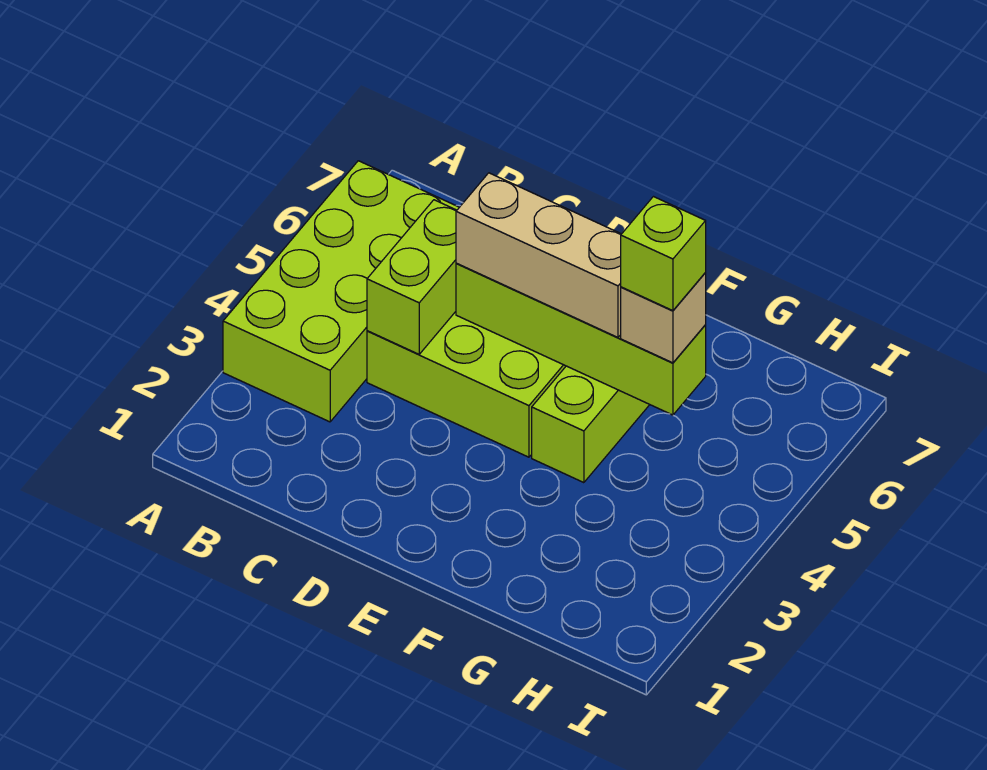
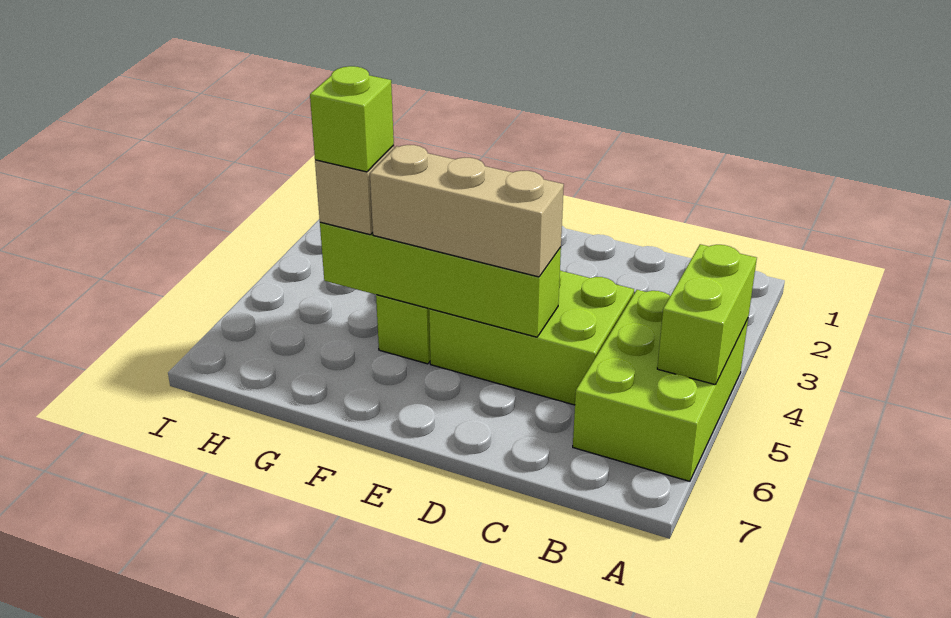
lime 2x4 brick [223,161,459,422] -> lime 2x3 brick [573,290,748,481]
lime 1x2 brick [367,200,457,354] -> lime 1x2 brick moved to [657,244,757,385]

